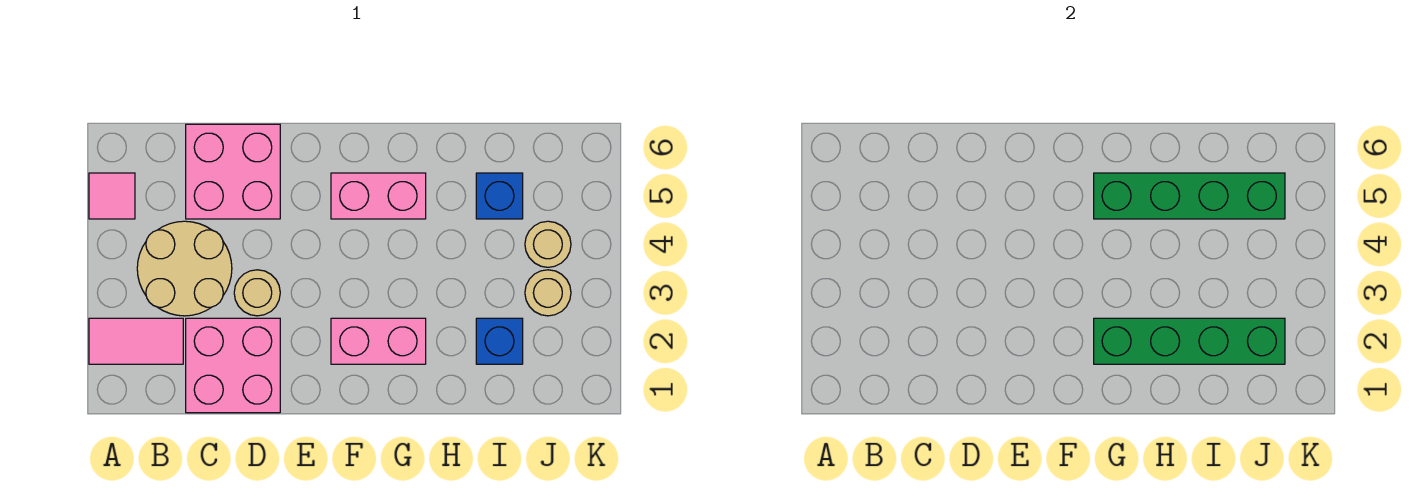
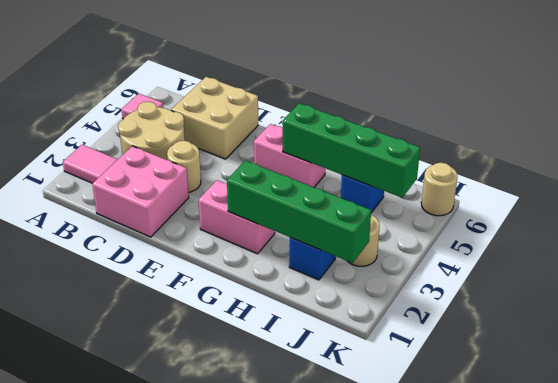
pink 2x2 brick [186,124,280,219] -> tan 2x2 brick [171,77,258,159]
tan 1x1 round brick [525,221,571,267] -> tan 1x1 round brick moved to [421,163,457,216]

